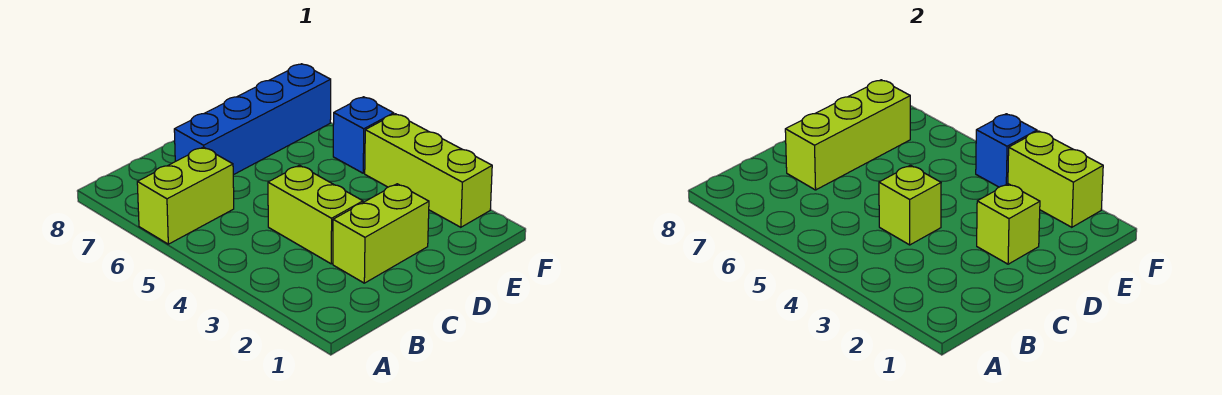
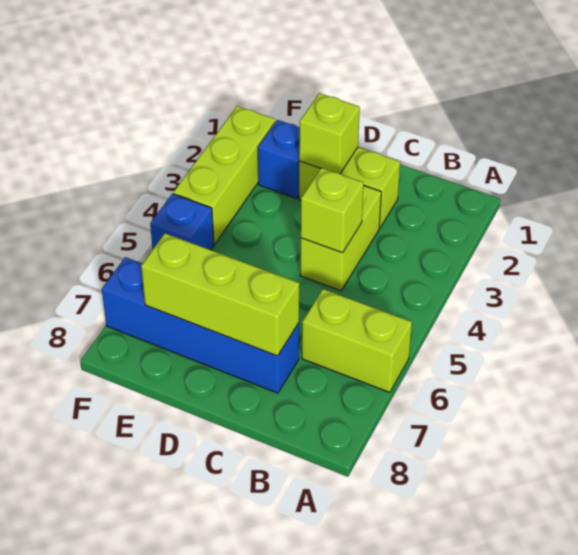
lime 1x2 brick [1008,131,1103,227] -> none
blue 1x1 brick [976,114,1037,187] -> blue 1x1 brick moved to [258,120,300,199]

